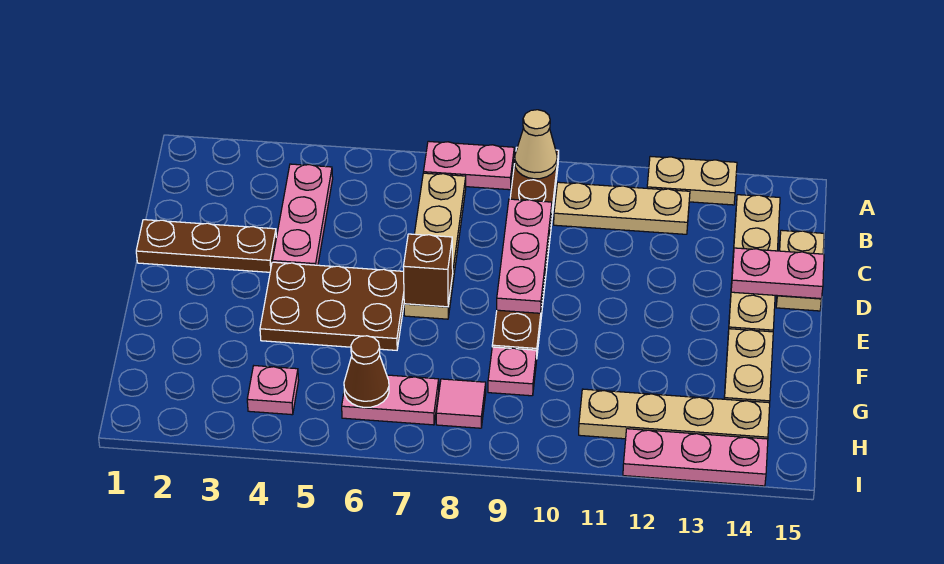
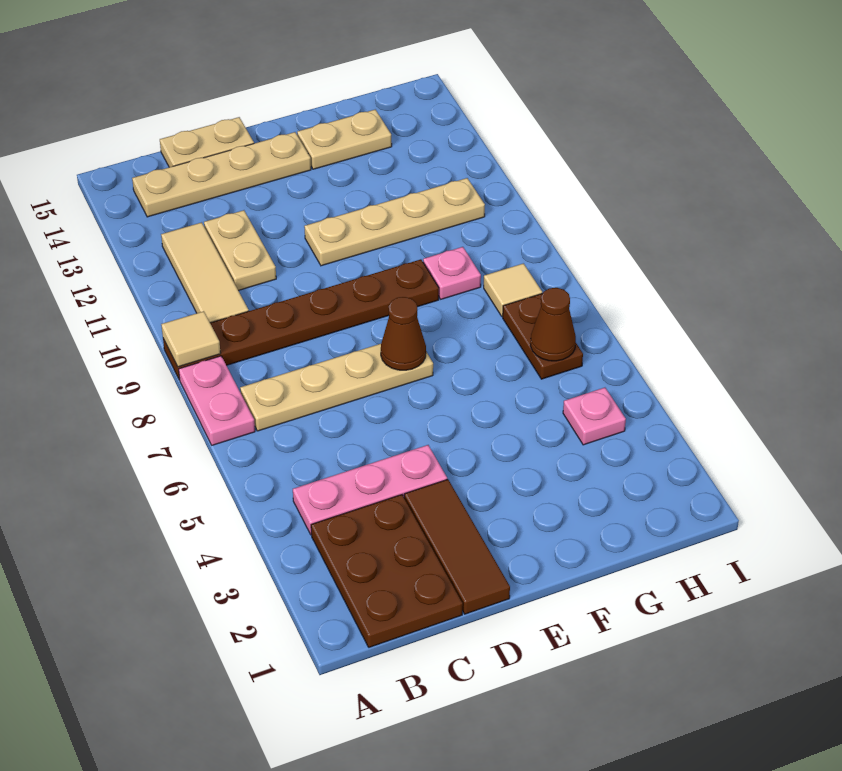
tan 1x1 cone [514,110,557,179] -> tan 1x1 tile [161,311,221,367]
tan 1x2 plate [647,156,737,205] -> tan 1x2 plate moved to [204,210,276,291]
tan 1x3 plate [554,182,690,234] -> tan 1x3 tile [161,222,249,323]
pink 1x3 plate [497,199,552,313] -> none
brown 1x3 plate [136,220,276,272] -> brown 1x3 tile [404,479,510,614]
pink 1x2 plate [731,248,824,299] -> none
brown 2x3 plate [260,262,404,350] -> brown 2x3 plate moved to [311,495,463,647]
brown 1x1 brick [403,234,453,307] -> brown 1x1 cone [381,297,426,370]
pink 1x2 plate [342,375,439,425] -> brown 1x2 plate [503,293,583,379]
pink 1x1 tile [436,379,486,428] -> tan 1x1 tile [484,263,542,317]
tan 1x4 plate [579,389,770,439] -> tan 1x4 plate turned to [304,178,485,266]
pink 1x3 plate [623,429,768,486] -> none

